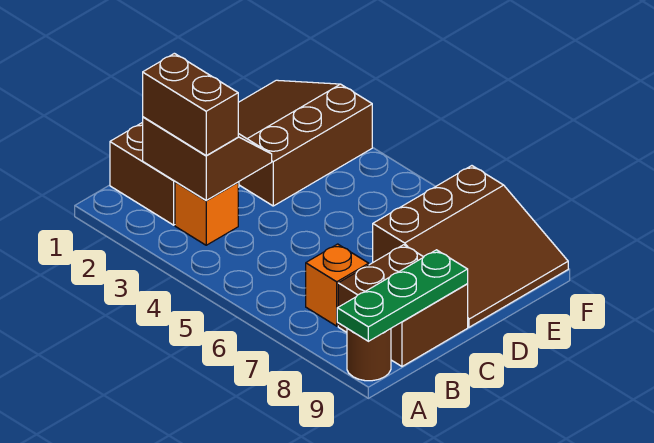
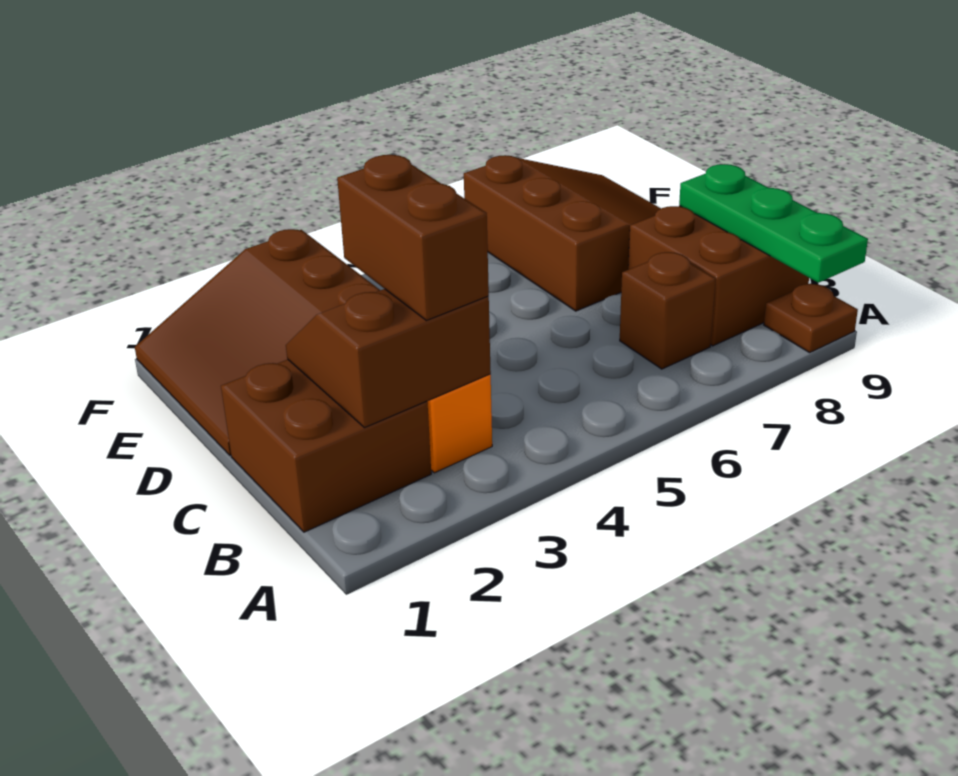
brown 1x1 round brick [347,329,391,381] -> brown 1x1 plate [764,284,858,353]
brown 1x2 brick [143,53,238,156] -> brown 1x2 brick turned to [337,155,489,321]
orange 1x1 brick [306,244,369,326] -> brown 1x1 brick [620,252,716,369]

